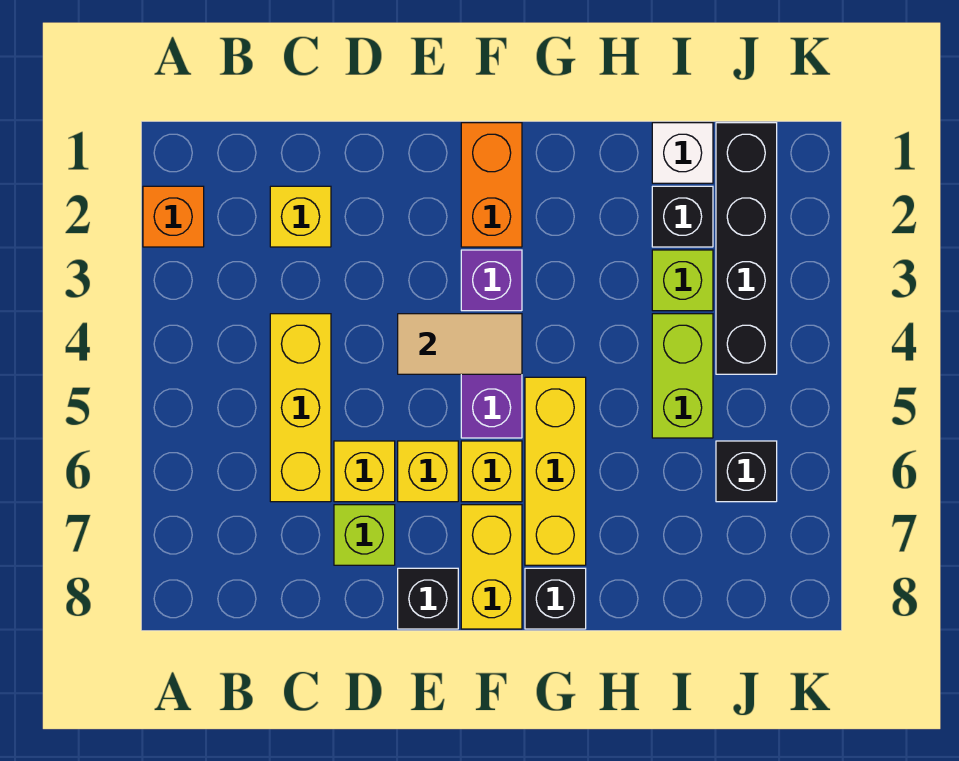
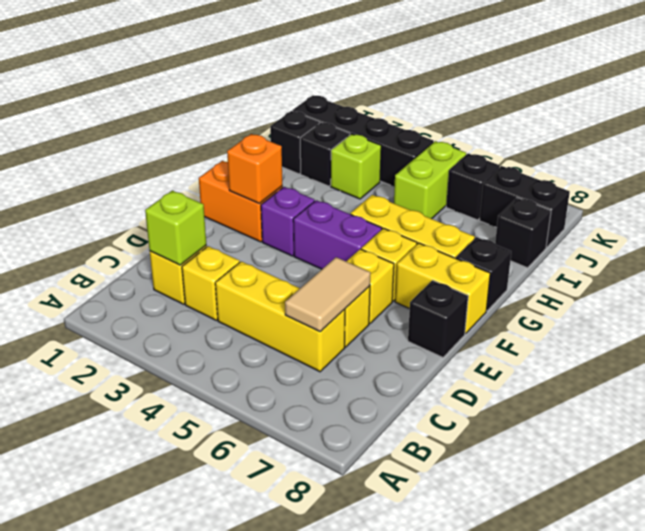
orange 1x1 brick [143,186,204,247] -> orange 1x1 brick moved to [227,134,283,204]
none -> yellow 1x1 brick [182,246,240,320]
lime 1x1 brick [334,505,395,565] -> lime 1x1 brick moved to [145,190,206,265]
tan 1x2 tile [398,314,522,374] -> tan 1x2 tile moved to [285,257,370,332]
white 1x1 brick [652,123,713,183] -> black 1x1 brick [270,111,320,174]
lime 1x2 brick [652,314,713,438] -> lime 1x2 brick turned to [394,141,466,219]
none -> black 1x1 brick [495,198,551,268]
none -> black 1x2 brick [479,166,570,248]

